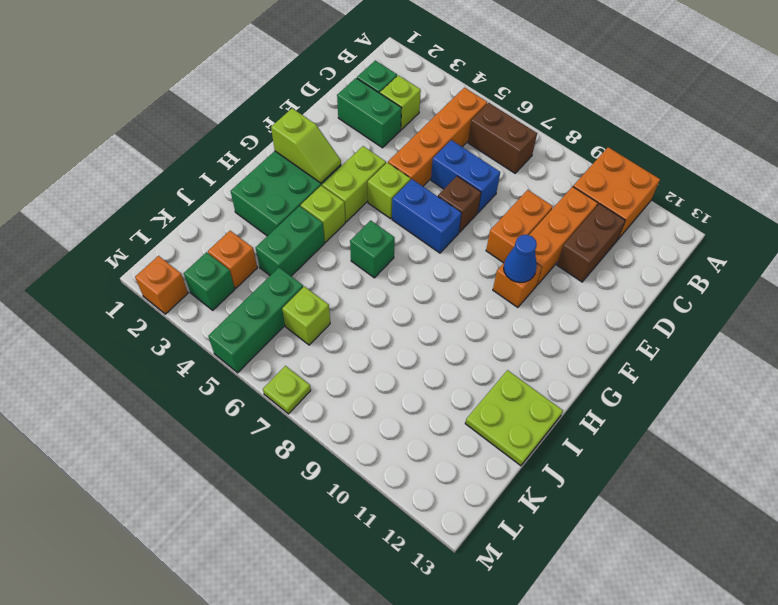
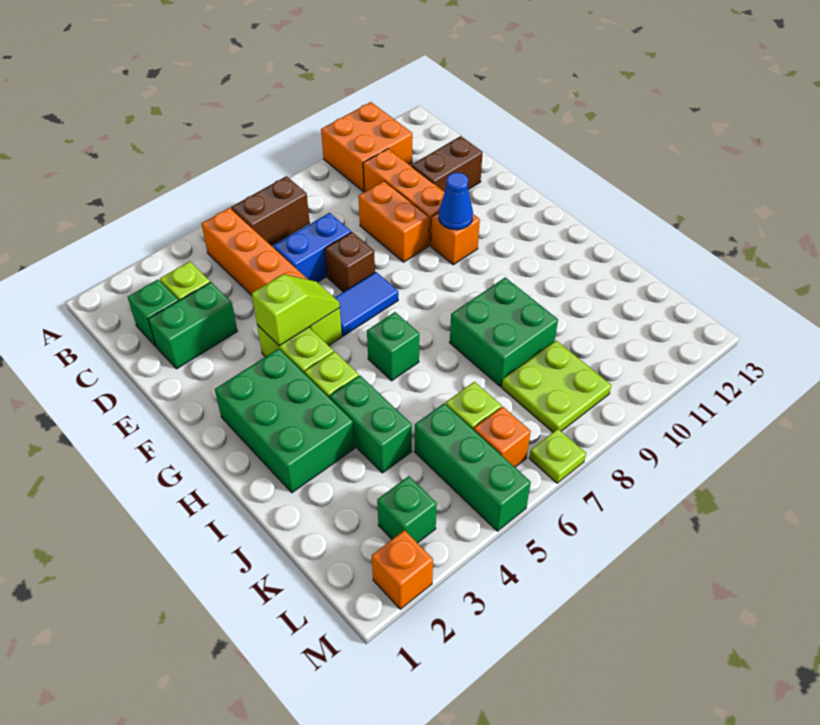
brown 1x2 brick [557,204,625,282] -> brown 1x2 brick turned to [412,136,483,192]
blue 1x2 brick [392,179,462,253] -> blue 1x2 tile [335,272,398,336]
lime 1x2 slope [271,108,341,183] -> lime 1x2 slope moved to [252,274,340,346]
none -> green 2x2 brick [450,277,558,387]
lime 2x2 plate [465,370,563,466] -> lime 2x2 plate moved to [502,340,611,432]
orange 1x1 brick [208,231,257,288] -> orange 1x1 brick moved to [474,407,531,467]

